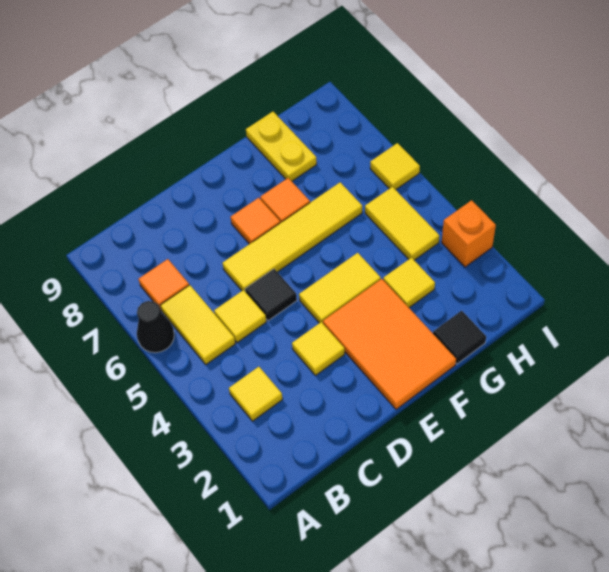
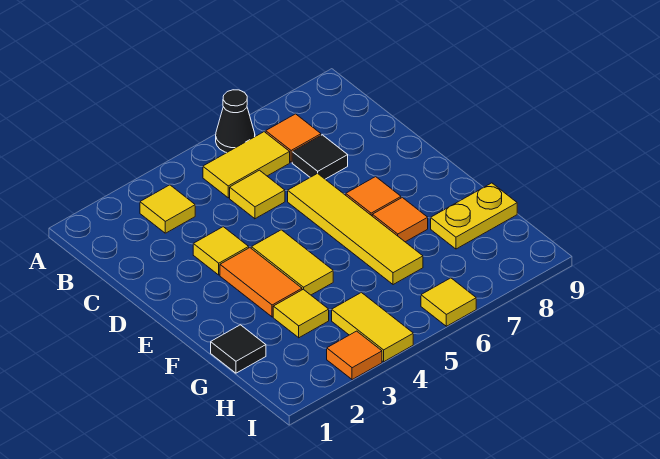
black 1x1 tile [245,269,297,321] -> black 1x1 tile moved to [292,135,348,179]
orange 2x3 tile [323,279,456,409] -> orange 1x2 tile [220,248,302,317]
yellow 1x2 tile [365,187,440,260] -> yellow 1x2 tile turned to [332,293,413,362]
orange 1x1 brick [442,200,496,267] -> orange 1x1 tile [327,331,382,380]

